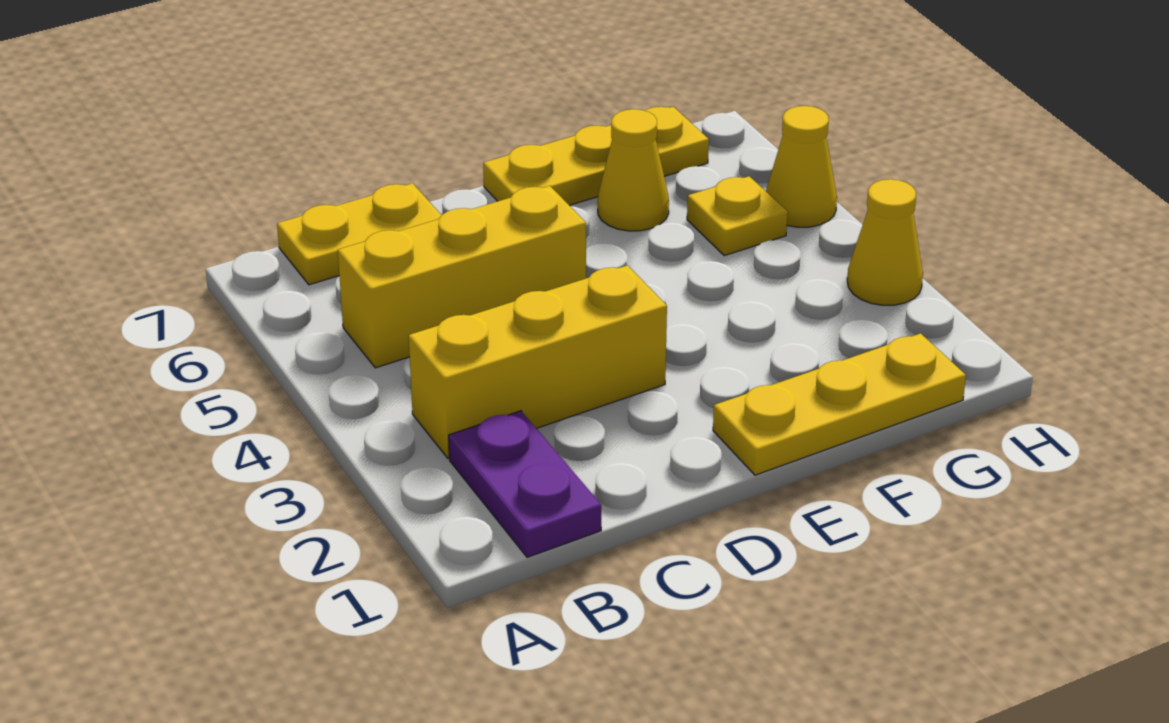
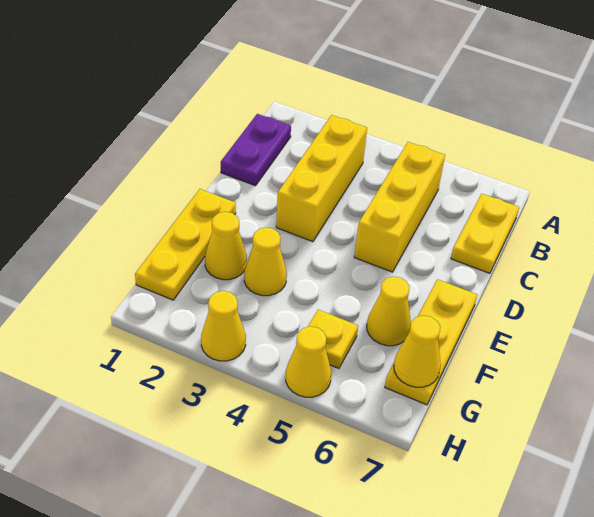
purple 1x2 plate [449,411,601,557] -> purple 1x2 plate turned to [221,114,291,186]
none -> yellow 1x1 cone [205,212,247,280]
none -> yellow 1x1 cone [244,227,287,296]
none -> yellow 1x1 cone [394,316,441,387]

